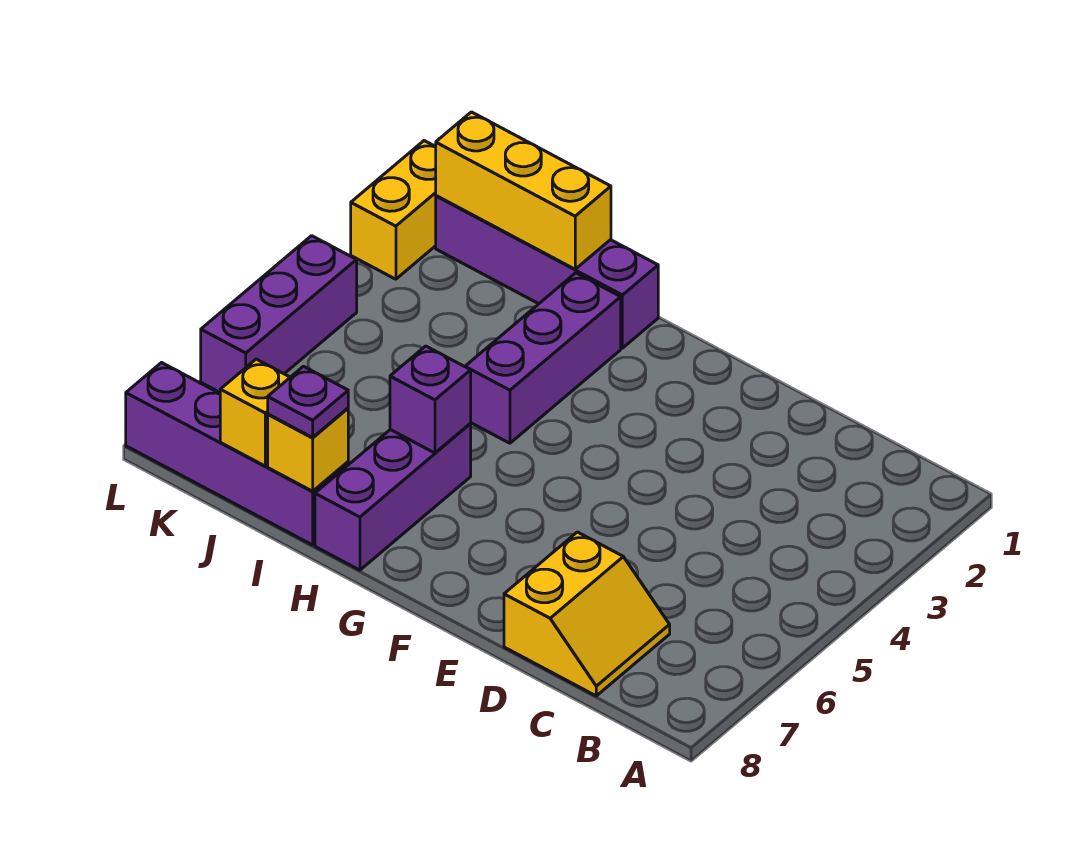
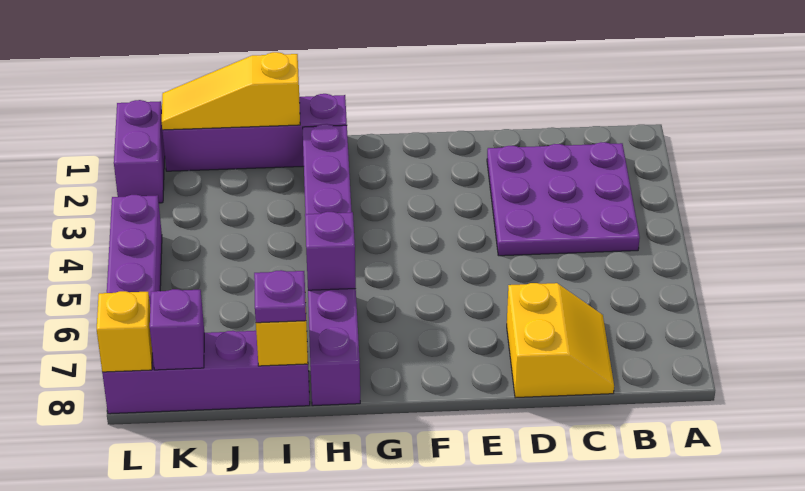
none -> purple 3x3 plate [487,142,640,256]
yellow 1x3 brick [436,112,611,269] -> yellow 1x3 slope [162,52,300,130]
yellow 1x1 brick [220,359,290,466] -> yellow 1x1 brick moved to [97,291,152,372]
none -> purple 1x1 brick [150,289,204,370]
yellow 1x2 brick [351,141,436,279] -> purple 1x2 brick [114,100,165,203]

